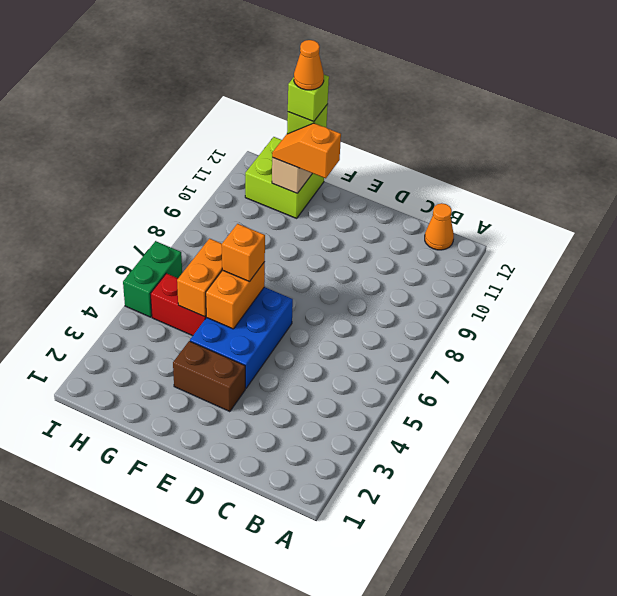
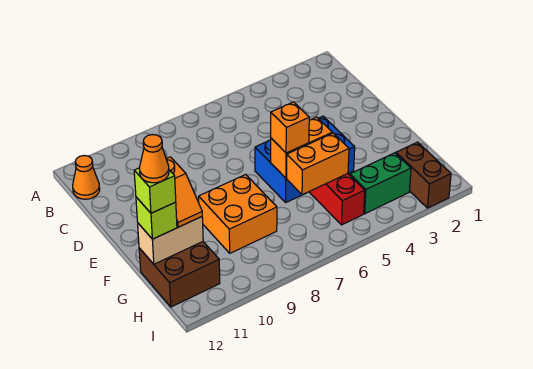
brown 1x2 brick [173,341,245,412] -> brown 1x2 brick moved to [396,142,451,208]
none -> orange 2x2 brick [199,175,277,253]
lime 2x2 brick [245,137,324,218] -> brown 2x2 brick [139,242,220,307]
green 1x2 brick [123,241,182,317] -> green 1x2 brick moved to [350,153,411,214]

